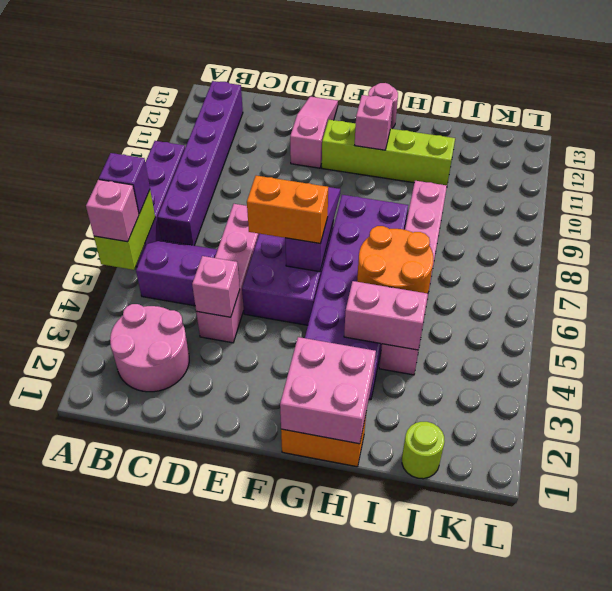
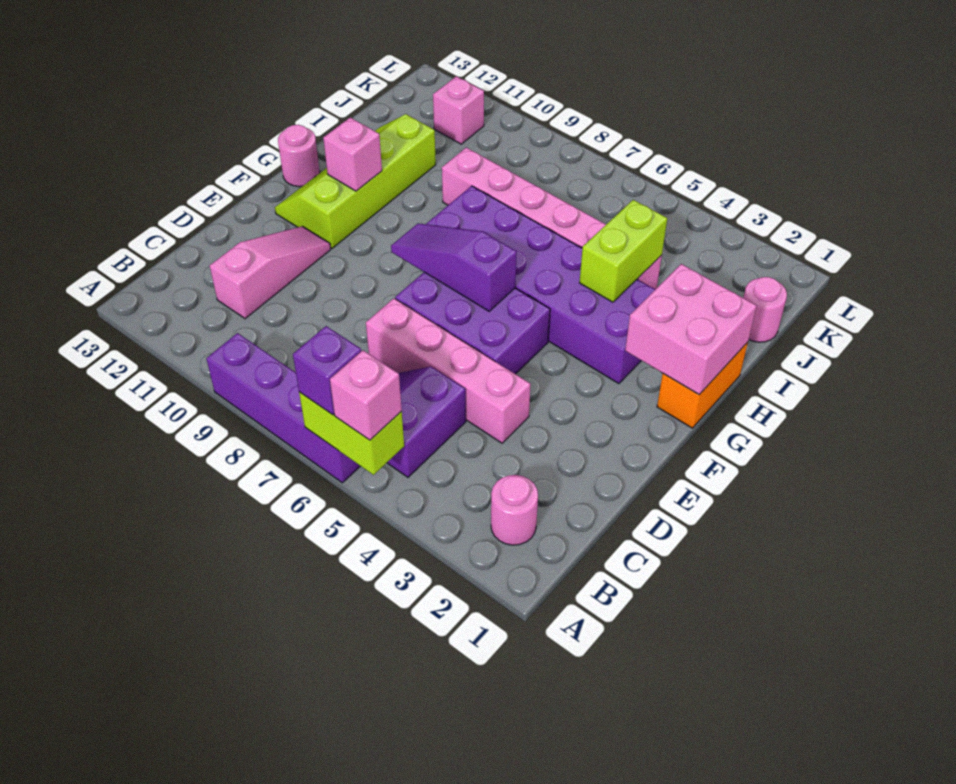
pink 2x2 round brick [110,304,189,392] -> pink 1x1 round brick [491,475,538,545]
purple 1x6 brick [158,81,243,246] -> none
pink 1x1 brick [192,256,240,317] -> pink 1x1 brick moved to [433,76,484,144]
orange 1x2 brick [247,176,328,244] -> none
pink 1x3 slope [290,97,338,168] -> pink 1x3 slope turned to [210,226,331,319]
pink 1x2 brick [344,281,428,350] -> lime 1x2 brick [579,200,667,302]
orange 2x2 round brick [357,226,434,293] -> none
lime 1x1 round brick [402,422,445,479] -> pink 1x1 round brick [743,277,787,342]

